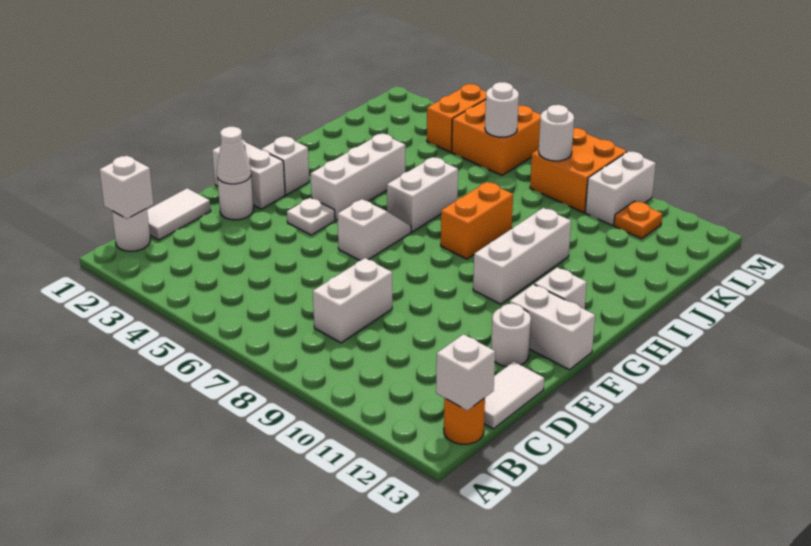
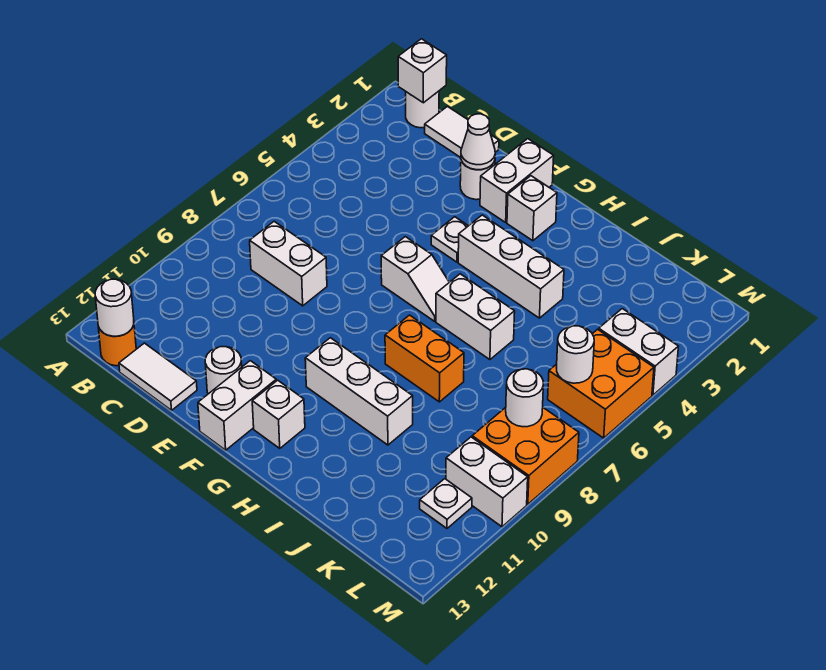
white 1x1 brick [436,334,495,410] -> white 1x1 round brick [95,279,134,336]
orange 1x2 brick [427,84,486,152] -> white 1x2 brick [599,309,679,395]
orange 1x1 plate [614,201,662,239] -> white 1x1 plate [420,479,472,528]

